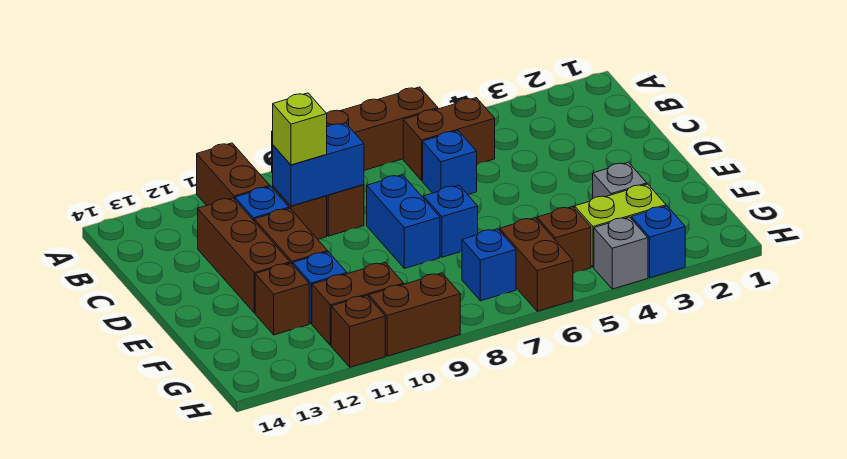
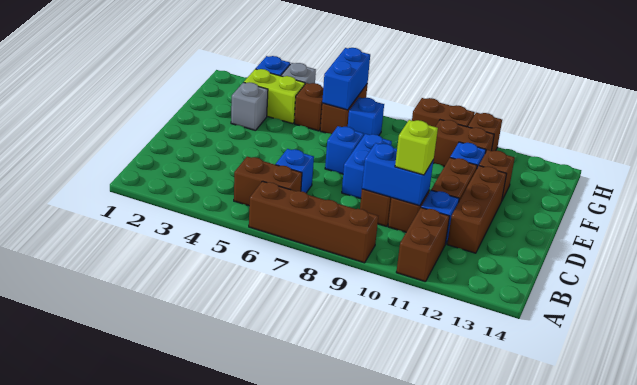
none -> blue 1x2 brick [322,48,370,110]

